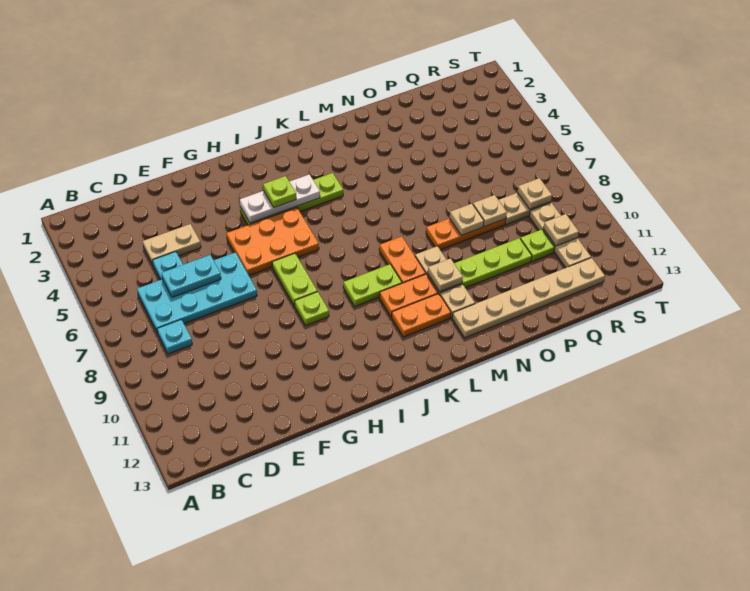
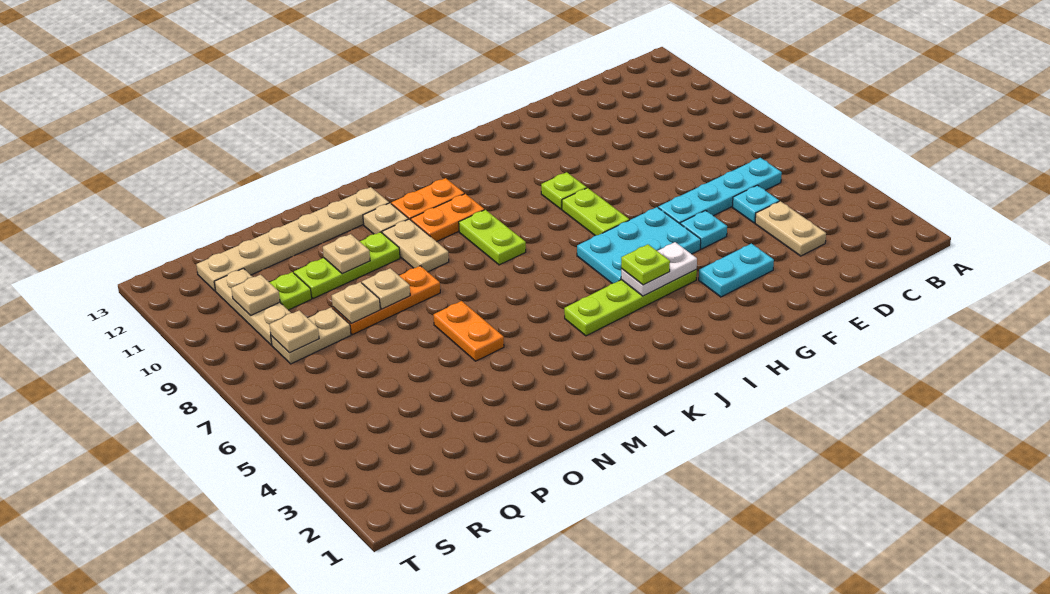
cyan 2x4 plate [137,252,257,333] -> cyan 1x4 plate [658,158,782,223]
cyan 1x1 plate [157,319,192,354] -> cyan 1x1 plate moved to [680,211,727,249]
tan 1x2 plate [143,224,201,264] -> tan 1x2 plate turned to [755,201,826,256]
cyan 1x2 plate [162,255,221,297] -> cyan 1x2 plate moved to [699,244,774,297]
orange 2x3 plate [226,208,319,275] -> cyan 2x3 plate [577,207,701,284]
white 1x3 plate [240,174,320,223] -> white 1x2 plate [621,242,697,296]
lime 1x2 plate [343,264,402,306] -> lime 1x2 plate turned to [459,210,526,265]
orange 1x2 plate [379,236,426,283] -> orange 1x2 plate moved to [433,301,504,361]
tan 1x1 plate [428,258,463,292] -> tan 1x1 plate moved to [323,234,370,274]

